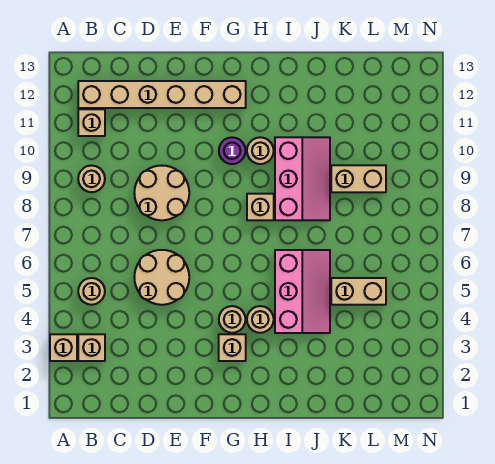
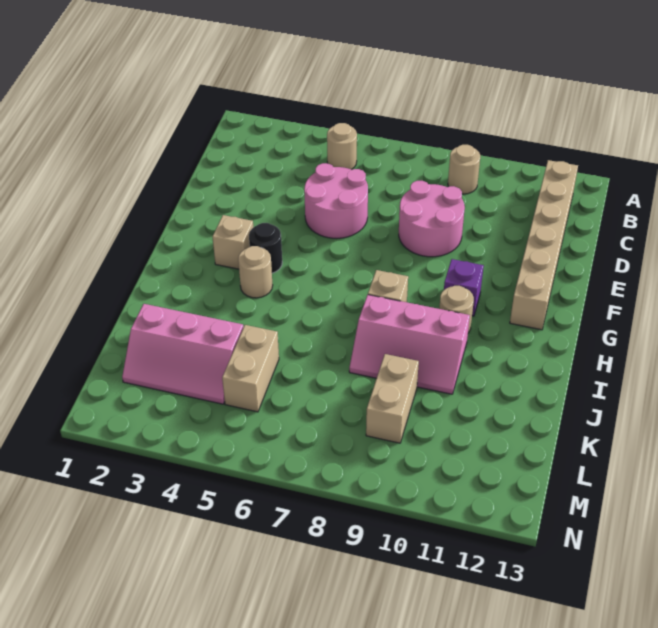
tan 1x1 brick [50,334,77,361] -> none
tan 1x1 brick [78,334,105,361] -> none
tan 1x1 brick [78,109,105,136] -> none
tan 2x2 round brick [134,250,189,305] -> pink 2x2 round brick [304,163,368,238]
tan 2x2 round brick [134,166,189,220] -> pink 2x2 round brick [399,181,465,257]
tan 1x1 round brick [219,306,246,333] -> black 1x1 round brick [249,223,282,273]
purple 1x1 round brick [219,137,246,164] -> purple 1x1 brick [444,259,484,316]
pink 2x3 slope [275,250,330,333] -> pink 2x3 slope moved to [122,304,243,404]

